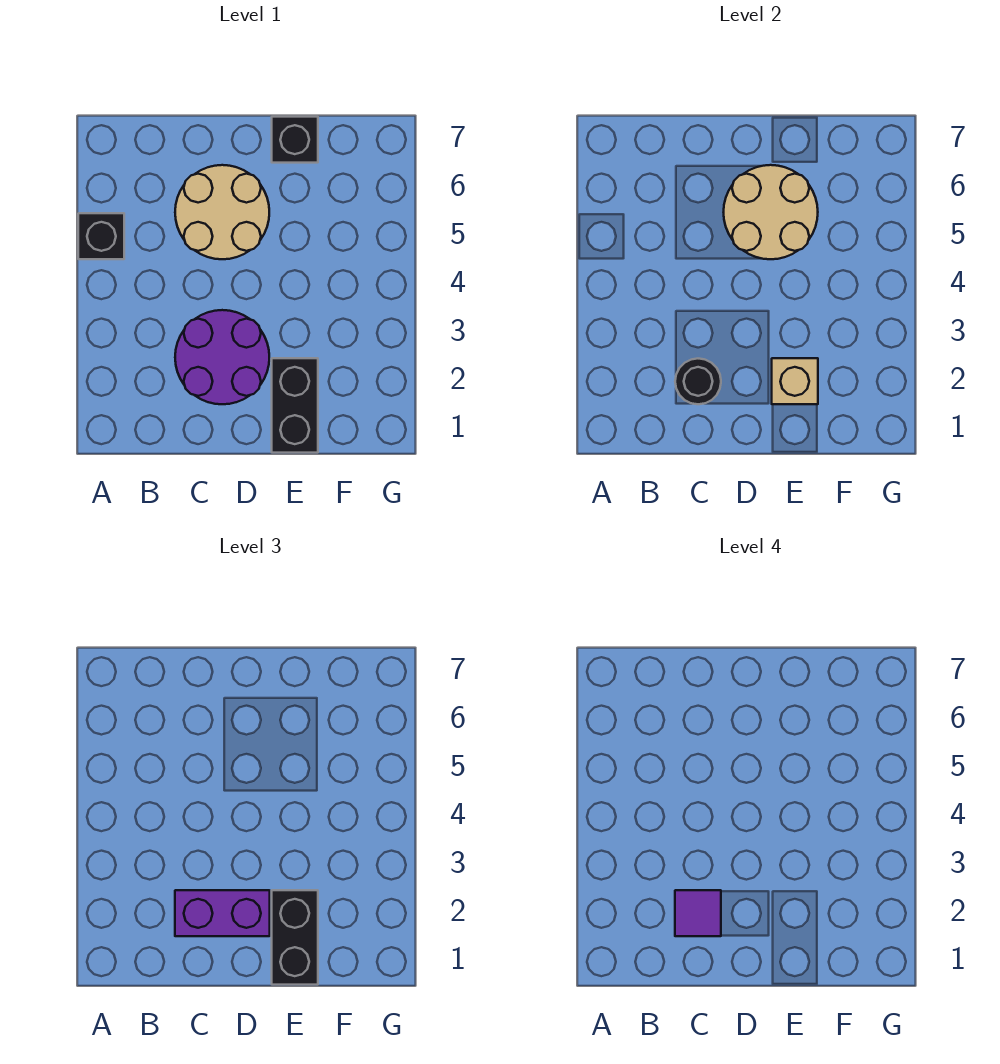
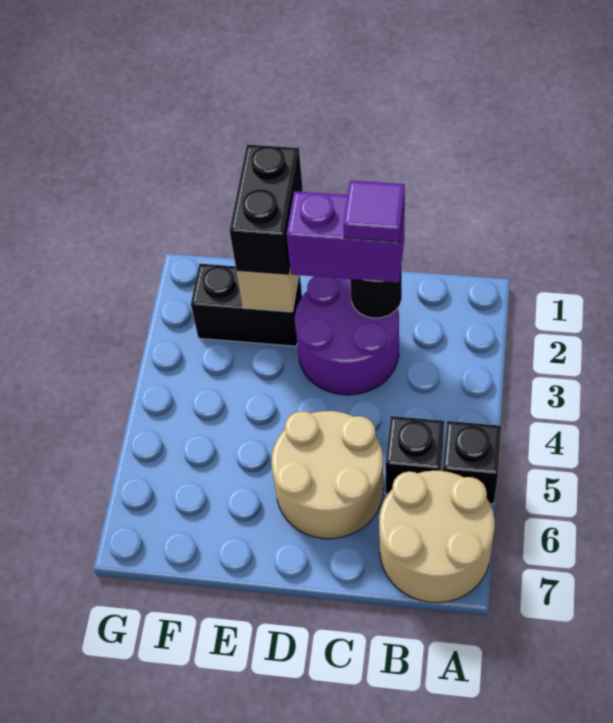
tan 2x2 round brick [724,165,818,259] -> tan 2x2 round brick moved to [379,471,495,603]
black 1x2 brick [272,358,318,453] -> black 1x2 brick turned to [191,264,302,346]
black 1x1 brick [272,117,318,163] -> black 1x1 brick moved to [385,416,444,494]

